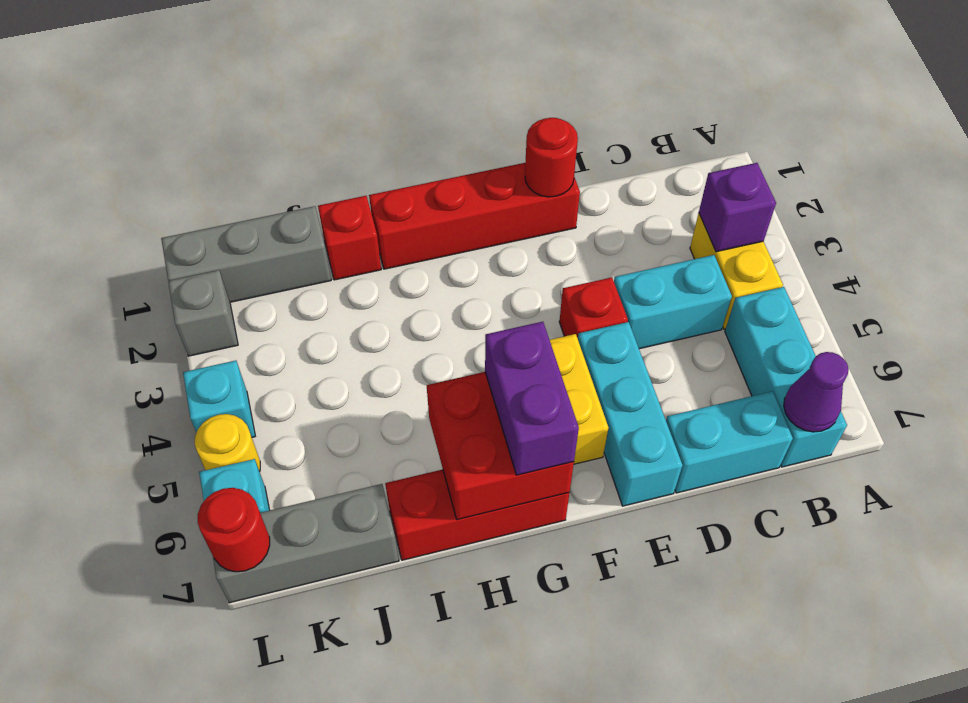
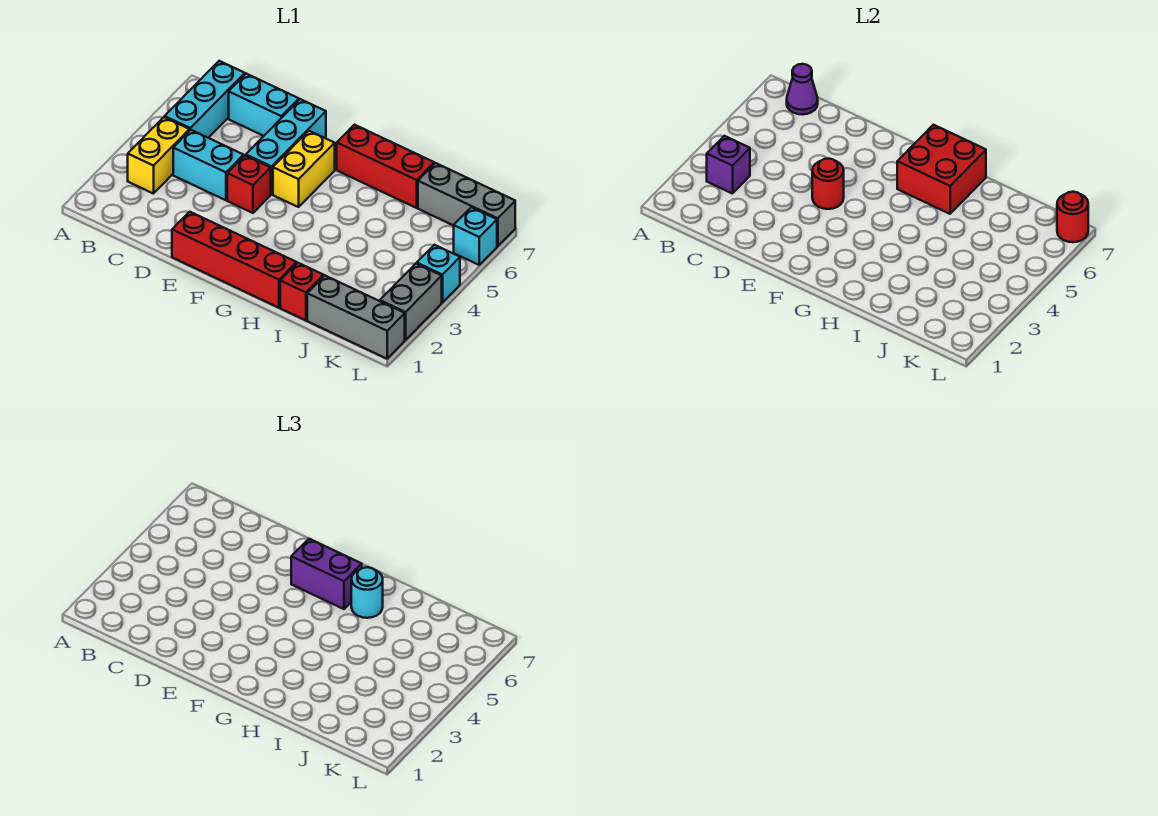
red 1x1 round brick [525,118,578,197] -> red 1x1 round brick moved to [812,158,844,209]
purple 1x2 brick [485,322,579,475] -> purple 1x2 brick turned to [291,539,362,609]
none -> cyan 1x1 round brick [351,567,383,618]
grey 1x1 brick [168,270,238,356] -> grey 1x2 brick [380,264,442,340]
yellow 1x1 round brick [195,414,260,471] -> none

